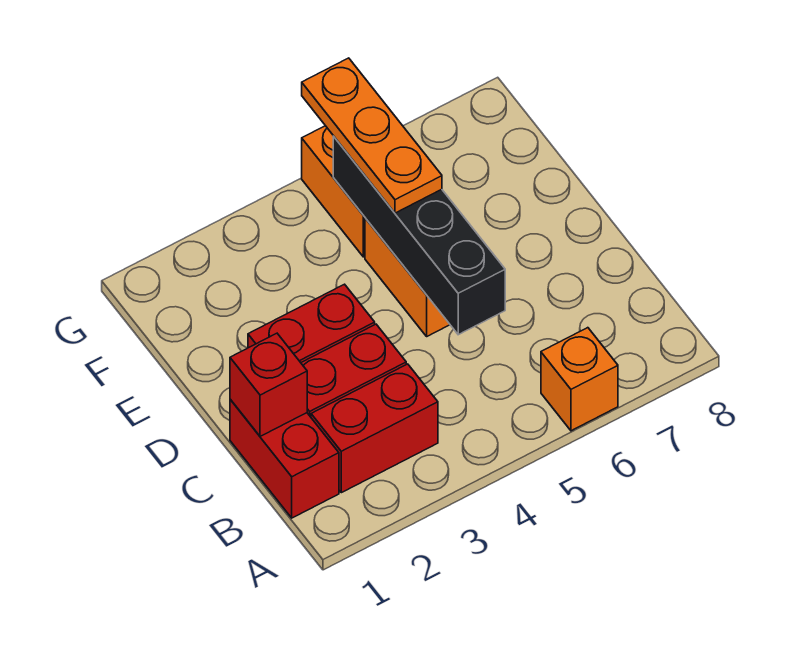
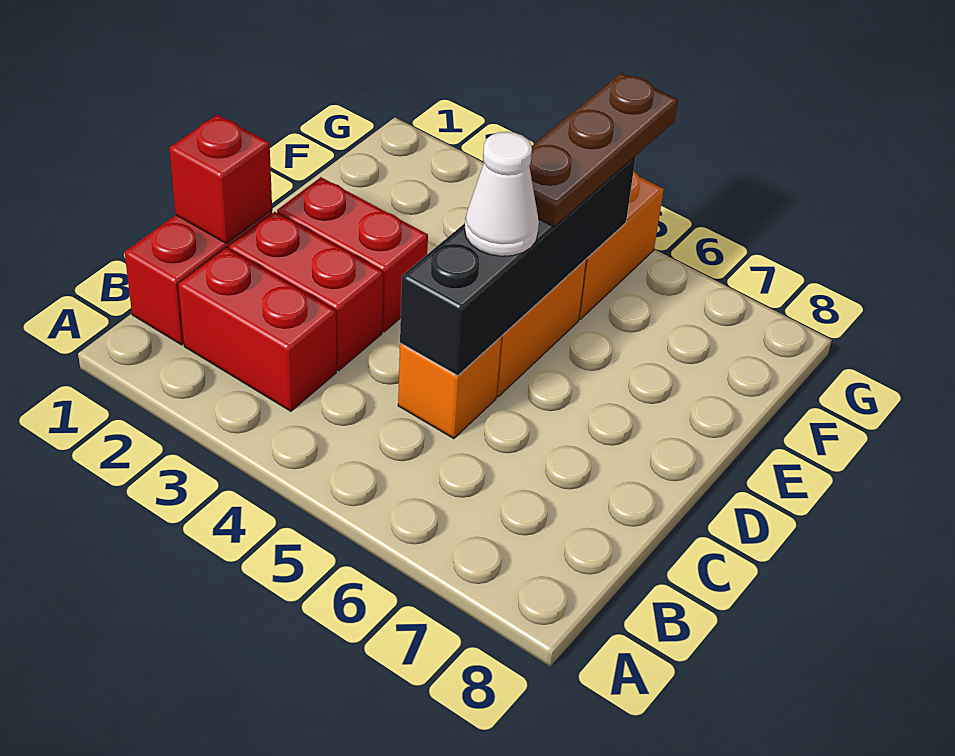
orange 1x1 brick [541,328,618,431] -> orange 1x1 brick moved to [398,337,501,439]
none -> white 1x1 cone [465,132,539,256]
orange 1x3 plate [302,58,442,213] -> brown 1x3 plate [529,73,678,227]

